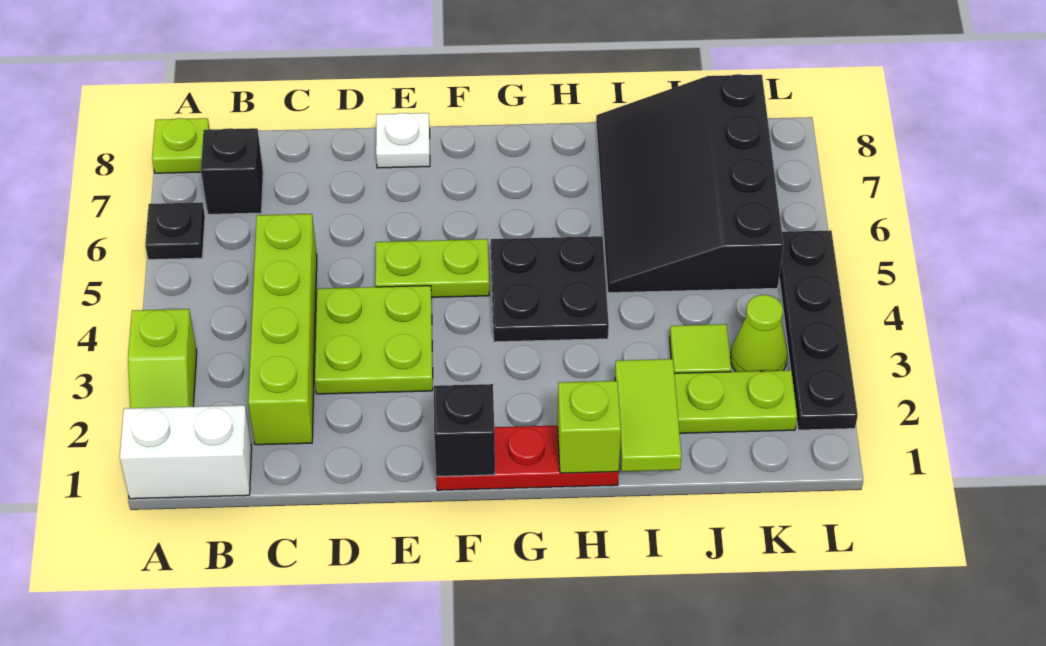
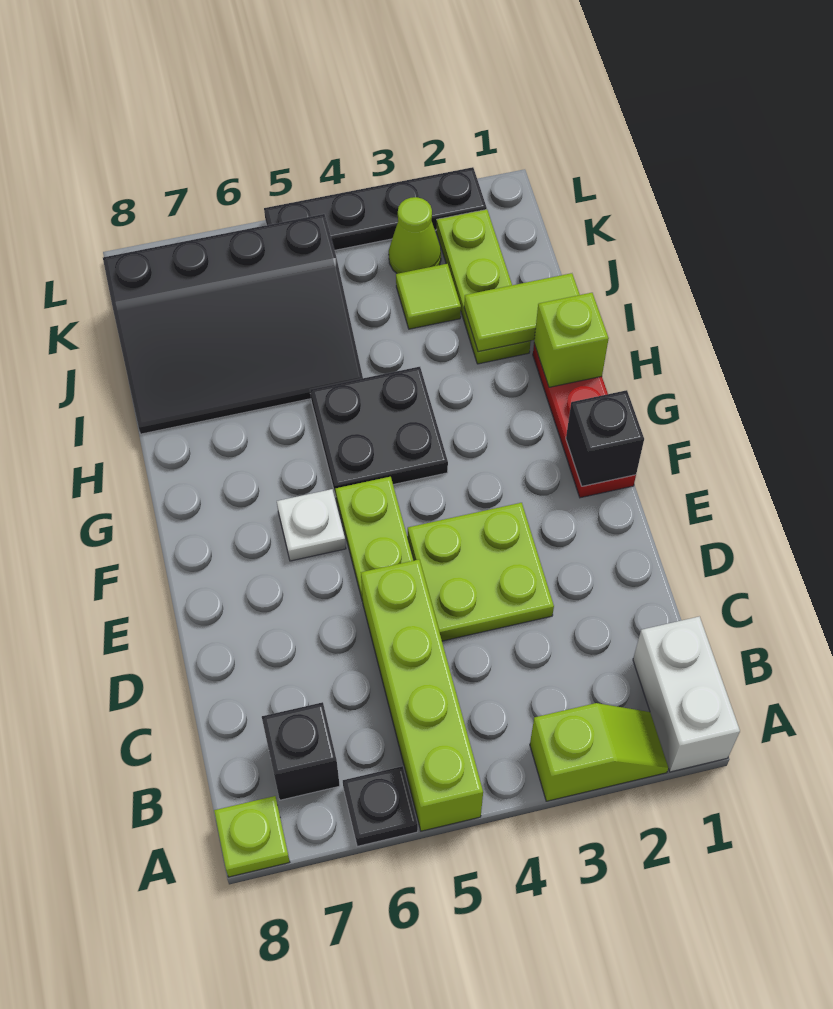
lime 1x4 brick [248,214,317,445] -> lime 1x4 brick turned to [361,560,483,831]
white 1x1 plate [376,113,430,168] -> white 1x1 plate moved to [277,489,346,561]

